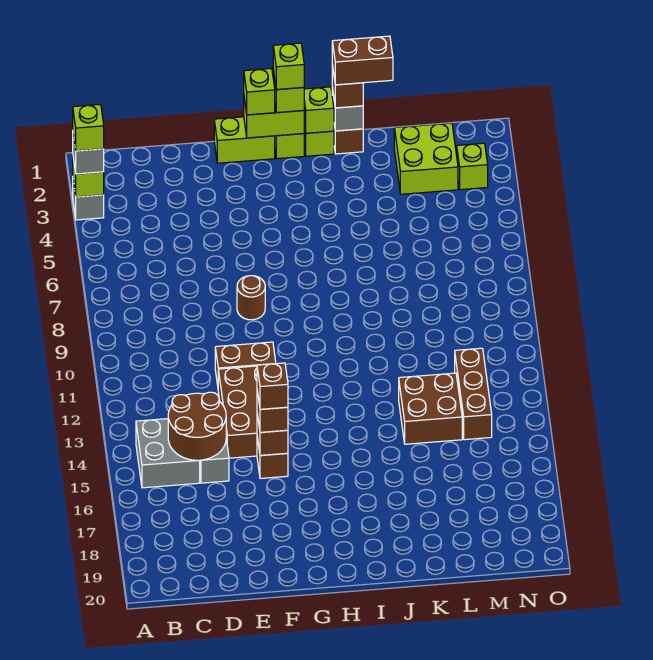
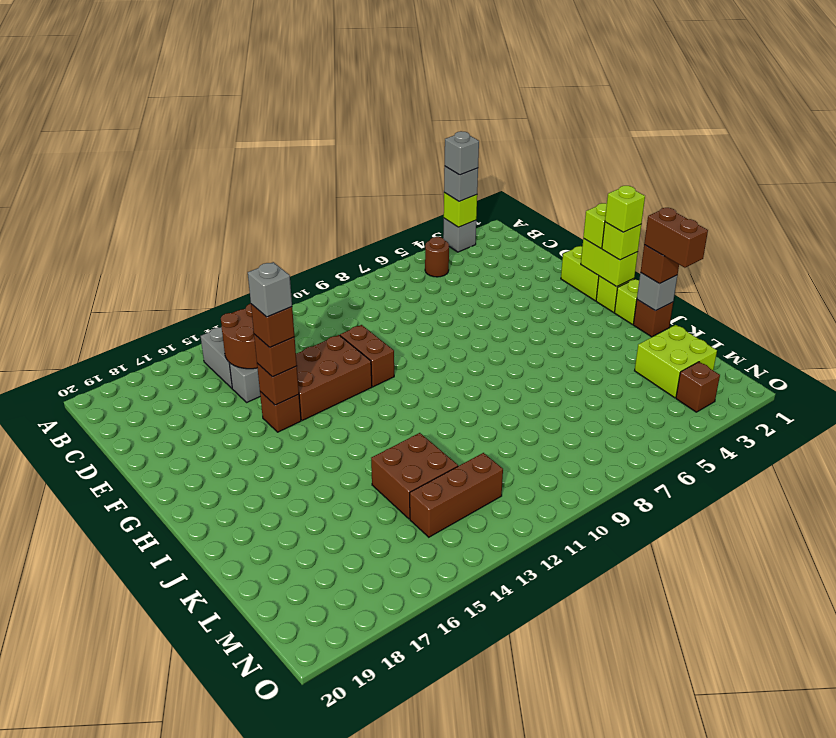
lime 1x1 brick [73,104,104,151] -> grey 1x1 brick [445,131,479,175]
brown 1x1 round brick [237,276,265,320] -> brown 1x1 round brick moved to [425,237,449,277]
none -> grey 1x1 brick [248,262,292,317]
lime 1x1 brick [304,87,334,133] -> none
lime 1x1 brick [457,143,488,190] -> brown 1x1 brick [676,362,720,412]

